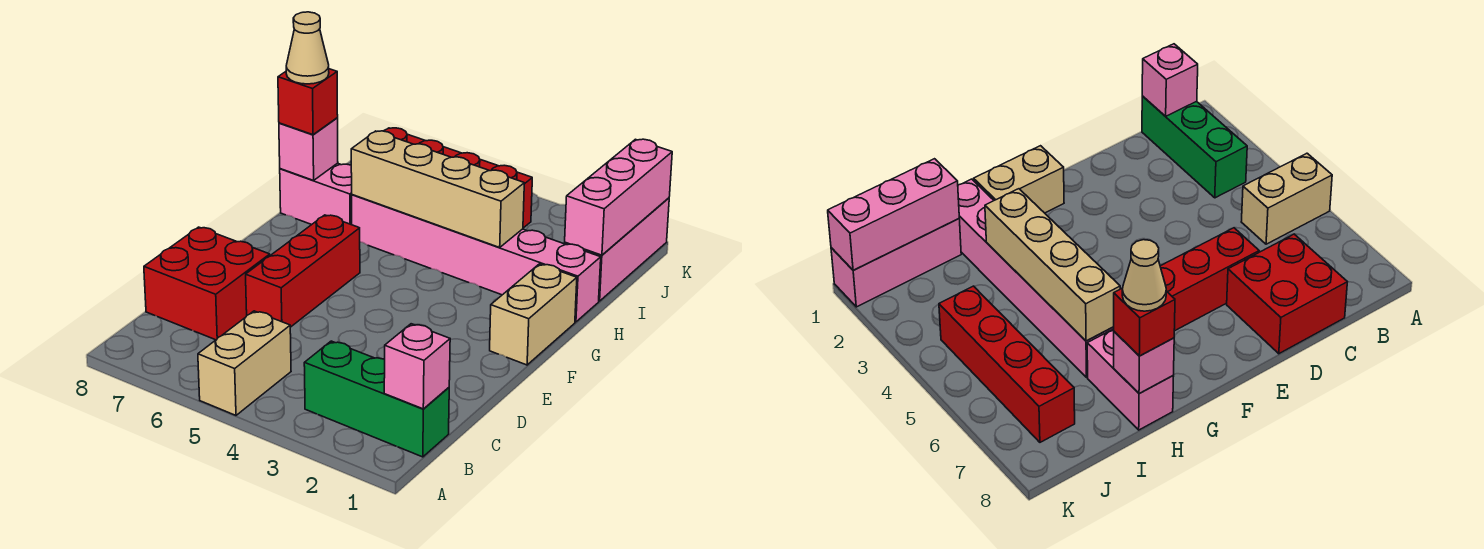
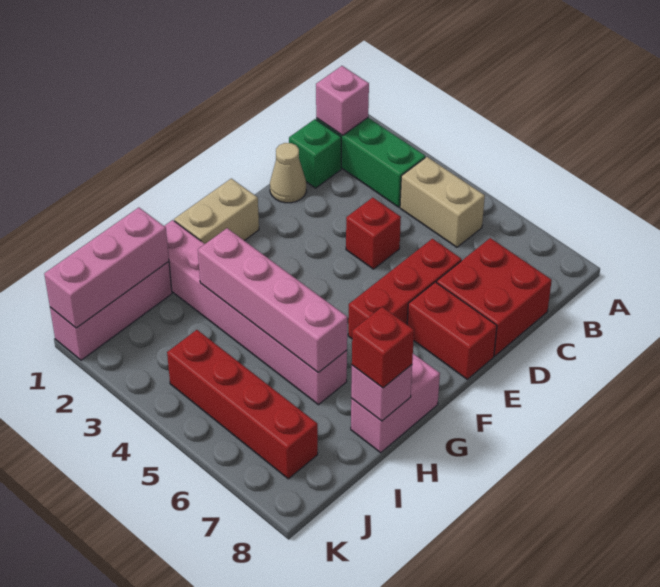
tan 1x2 brick [198,311,291,415] -> tan 1x2 brick turned to [400,157,485,247]
none -> green 1x1 brick [289,119,341,188]
none -> red 1x1 brick [346,198,401,269]
none -> red 1x2 brick [407,282,497,379]
tan 1x4 brick [351,131,524,247] -> pink 1x4 brick [198,228,347,373]
pink 1x2 brick [280,163,352,225] -> pink 1x2 brick turned to [351,354,440,453]
tan 1x1 cone [286,12,329,84] -> tan 1x1 cone moved to [270,143,306,203]

